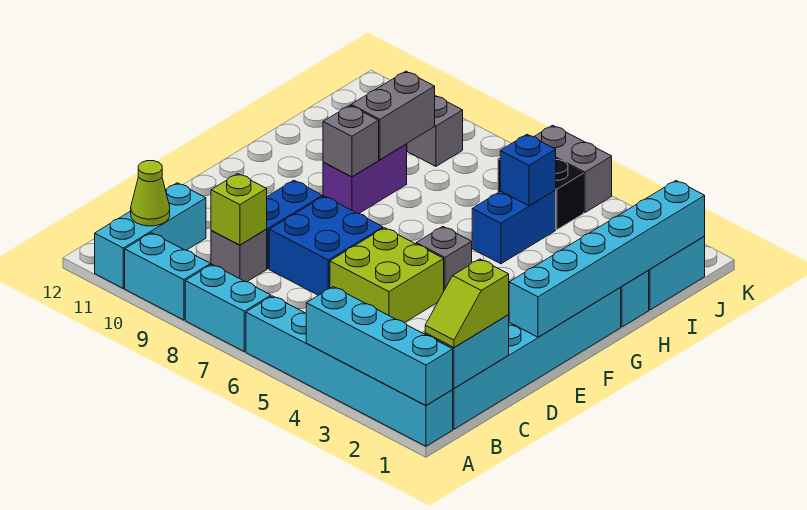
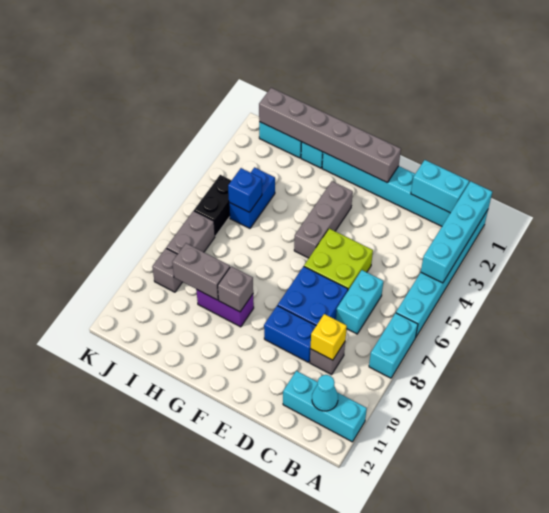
cyan 1x2 brick [125,233,211,320] -> cyan 1x2 brick moved to [336,270,383,334]
lime 1x2 slope [425,259,509,348] -> none
lime 1x1 cone [131,161,170,226] -> cyan 1x1 cone [312,375,338,411]
lime 1x1 brick [211,174,267,245] -> yellow 1x1 brick [310,314,347,360]
cyan 1x6 brick [509,181,705,337] -> grey 1x6 brick [259,88,401,183]
grey 1x1 brick [416,227,472,290] -> grey 1x3 brick [294,181,353,258]
blue 1x2 brick [472,190,556,264] -> blue 1x2 brick turned to [229,167,275,228]
grey 1x2 brick [534,125,612,212] -> grey 1x2 brick moved to [167,211,215,254]

